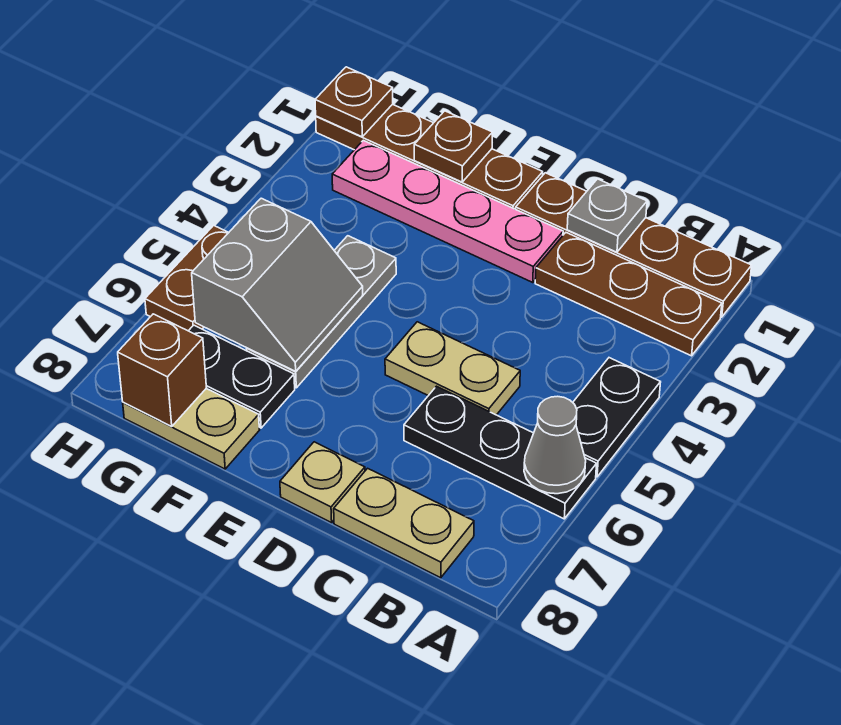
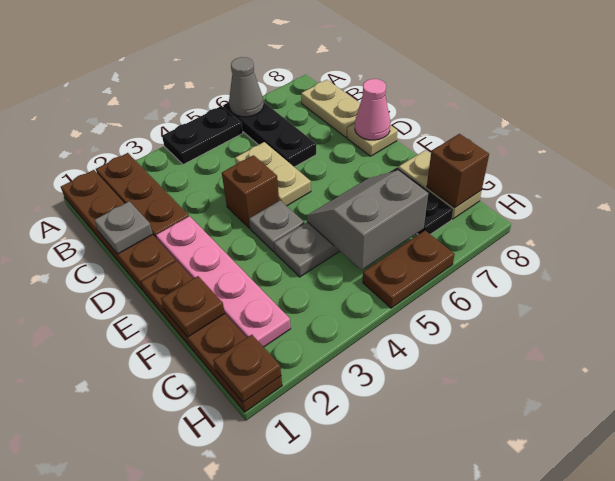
none -> brown 1x1 brick [222,155,279,228]
none -> pink 1x1 cone [355,79,390,140]
none -> grey 1x1 plate [249,200,304,252]

